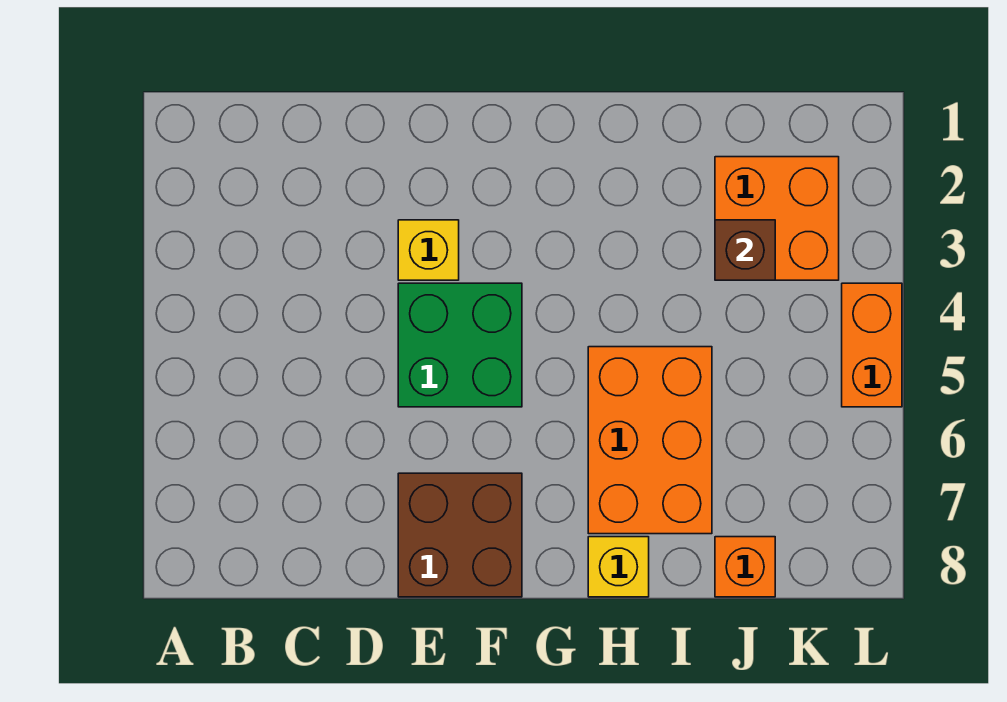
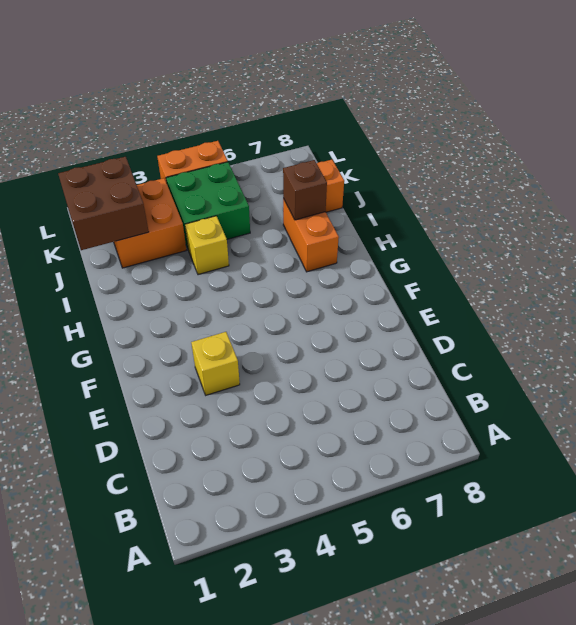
green 2x2 brick [398,283,522,407] -> green 2x2 brick moved to [166,162,250,249]
brown 2x2 brick [398,473,522,597] -> brown 2x2 brick moved to [58,157,149,250]
orange 2x3 brick [588,347,712,534] -> orange 1x2 brick [283,199,339,272]
yellow 1x1 brick [588,537,649,597] -> yellow 1x1 brick moved to [185,216,229,275]
brown 1x1 brick [715,220,775,280] -> brown 1x1 brick moved to [283,160,327,220]

